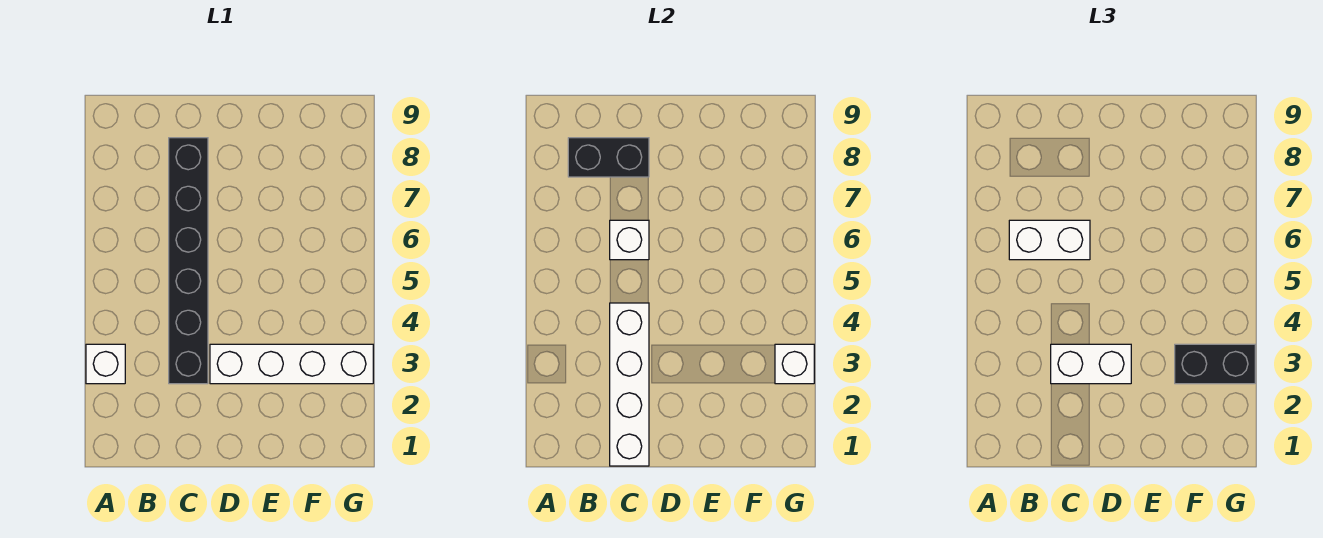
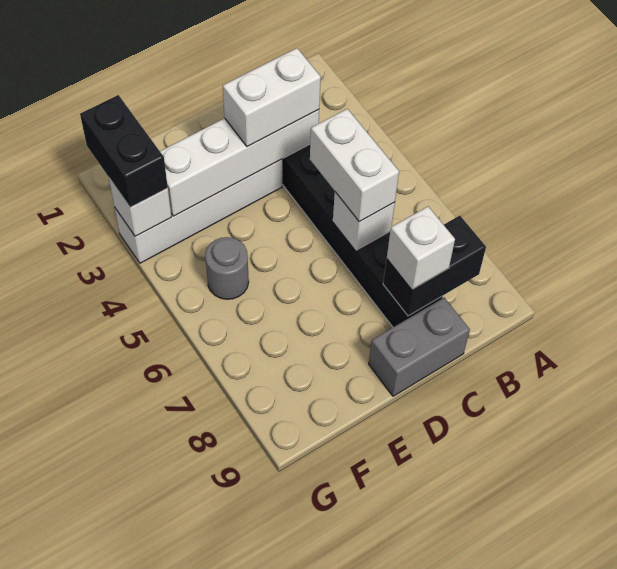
white 1x1 brick [86,344,125,384] -> white 1x1 brick moved to [387,207,455,289]
white 1x2 brick [1009,220,1090,260] -> white 1x2 brick turned to [310,109,399,222]
white 1x4 brick [610,303,649,466] -> white 1x4 brick turned to [160,110,319,216]
none -> grey 1x2 brick [369,298,470,396]
black 1x2 brick [1175,344,1255,384] -> black 1x2 brick turned to [80,95,168,208]
none -> grey 1x1 round brick [205,237,249,299]

